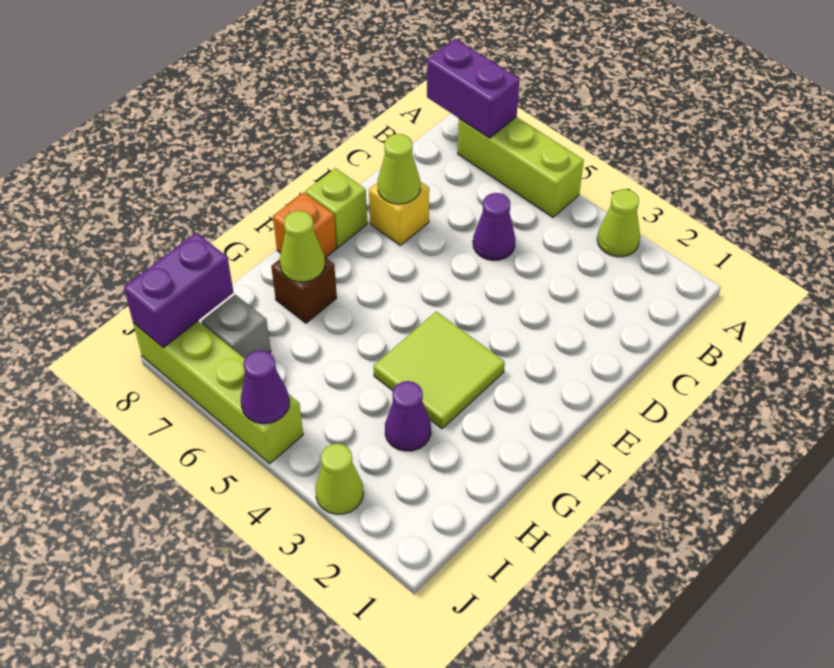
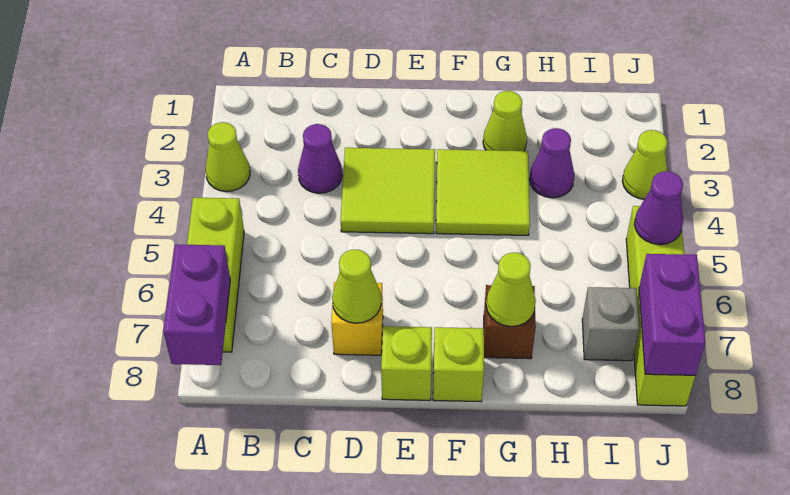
purple 1x1 cone [473,193,515,260] -> purple 1x1 cone moved to [298,124,342,193]
none -> lime 2x2 tile [341,148,435,234]
orange 1x1 brick [273,192,337,258] -> lime 1x1 brick [433,327,484,402]
none -> lime 1x1 cone [483,91,527,151]
purple 1x2 brick [124,233,233,348] -> purple 1x2 brick turned to [639,254,705,375]

